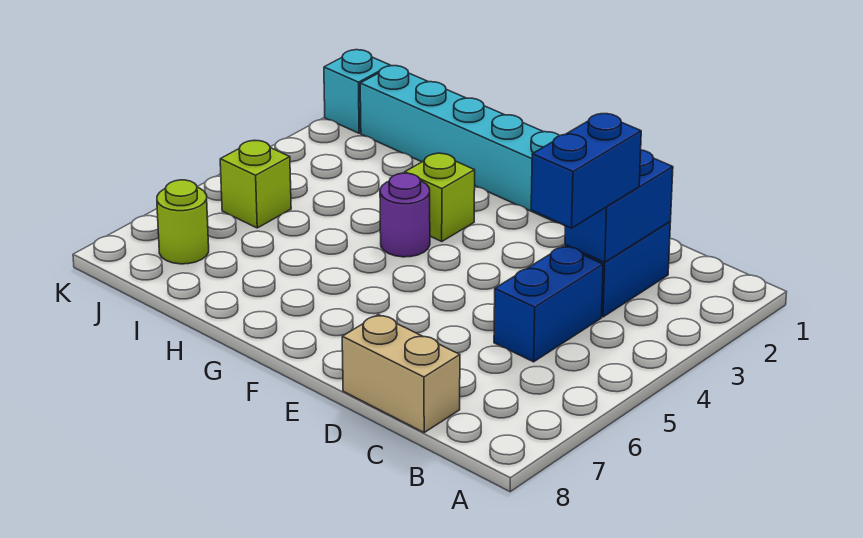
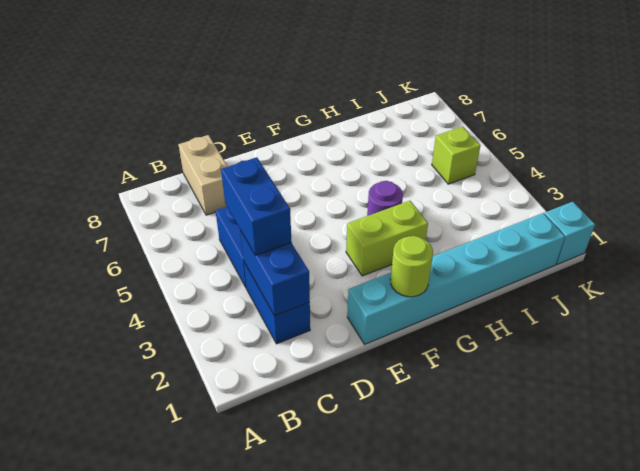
tan 1x2 brick [342,315,460,432] -> tan 1x2 brick turned to [178,135,228,215]
lime 1x1 brick [405,153,475,241] -> lime 1x2 brick [346,201,428,276]
lime 1x1 round brick [157,180,209,264] -> lime 1x1 round brick moved to [390,236,433,297]

